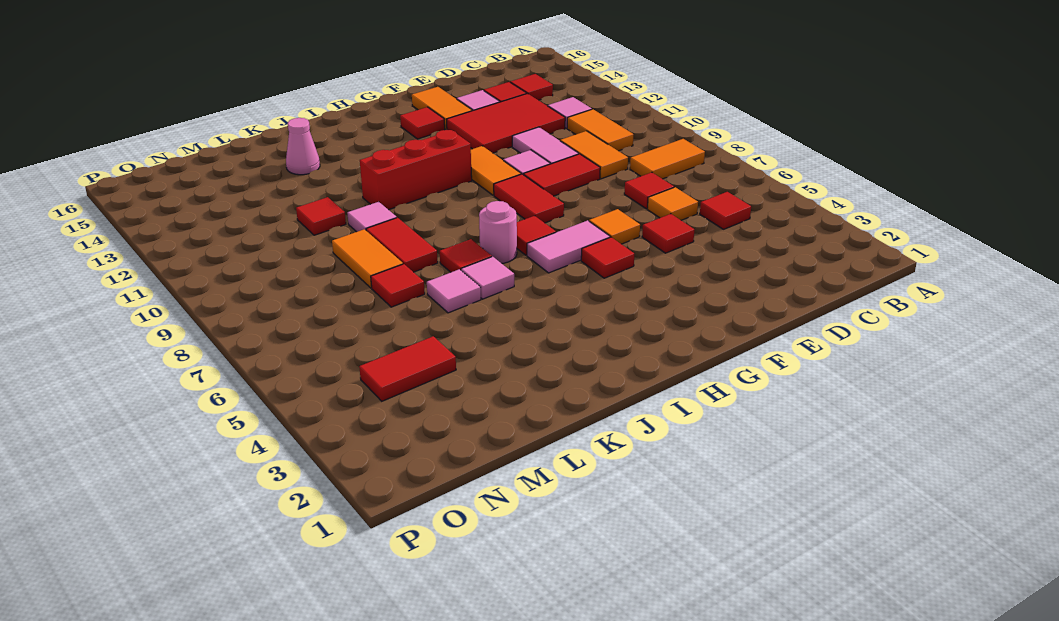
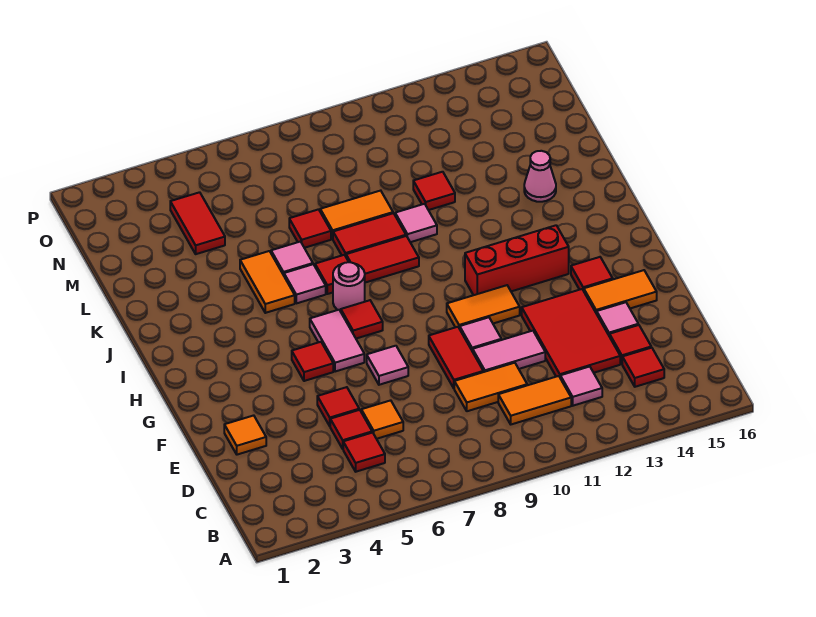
orange 1x2 tile [630,139,705,179] -> orange 1x2 tile moved to [240,251,295,313]
red 1x1 tile [624,172,674,209] -> red 1x1 tile moved to [330,410,372,449]
orange 1x1 tile [589,209,640,244] -> orange 1x1 tile moved to [224,415,266,455]
none -> pink 1x1 tile [367,346,408,385]
red 1x2 tile [494,174,564,223] -> red 1x2 tile moved to [346,236,419,283]
red 1x3 brick [360,130,472,210] -> red 1x3 brick turned to [465,225,569,295]

